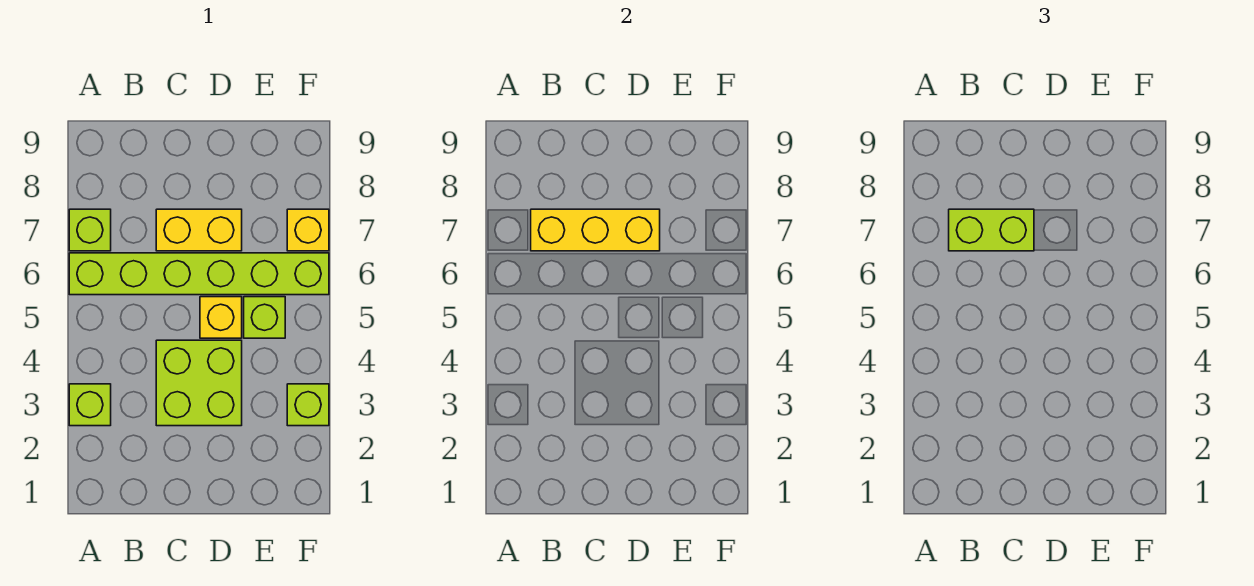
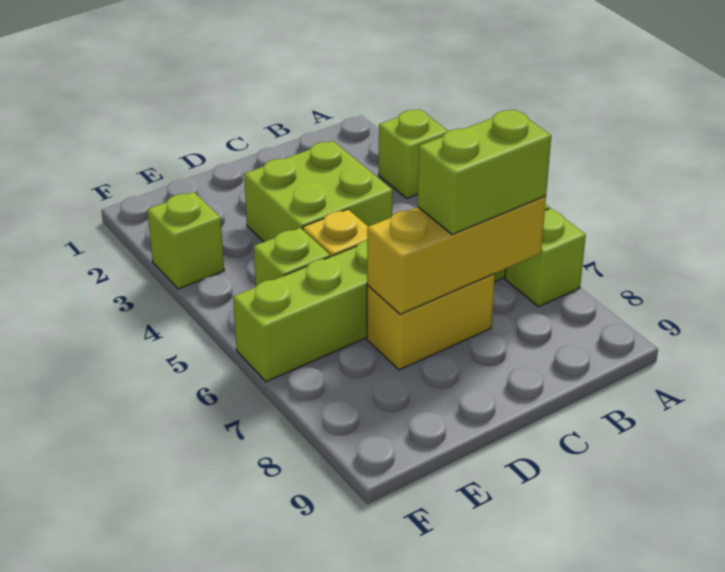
yellow 1x1 brick [287,209,329,251] -> none

